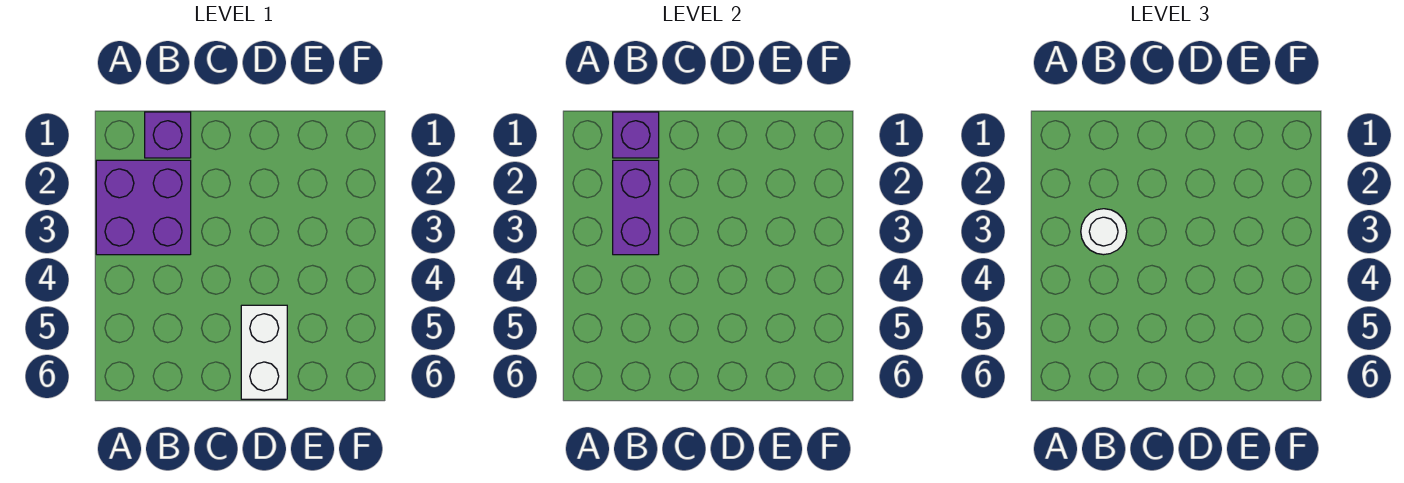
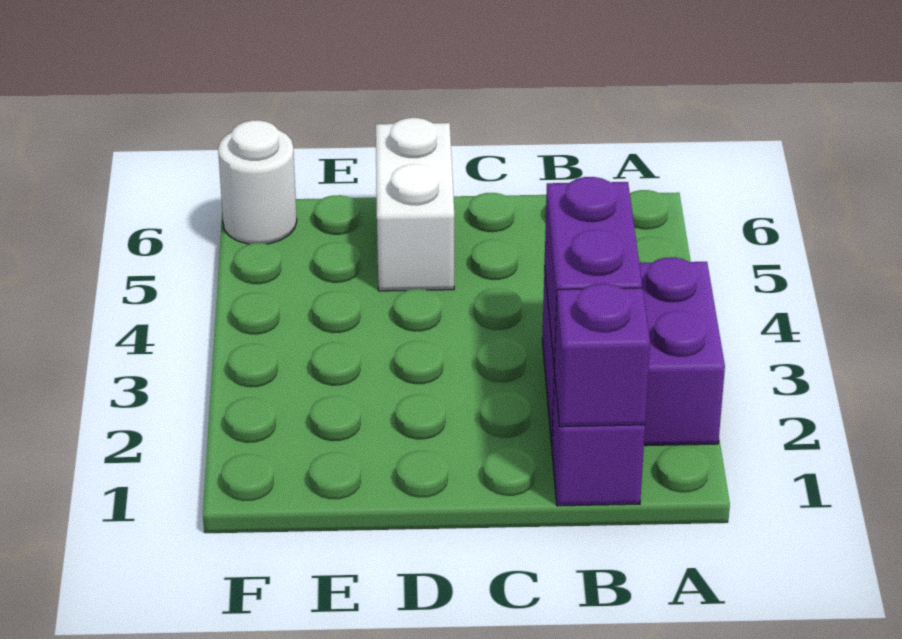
white 1x1 round brick [1081,209,1127,255] -> white 1x1 round brick moved to [218,120,297,244]

